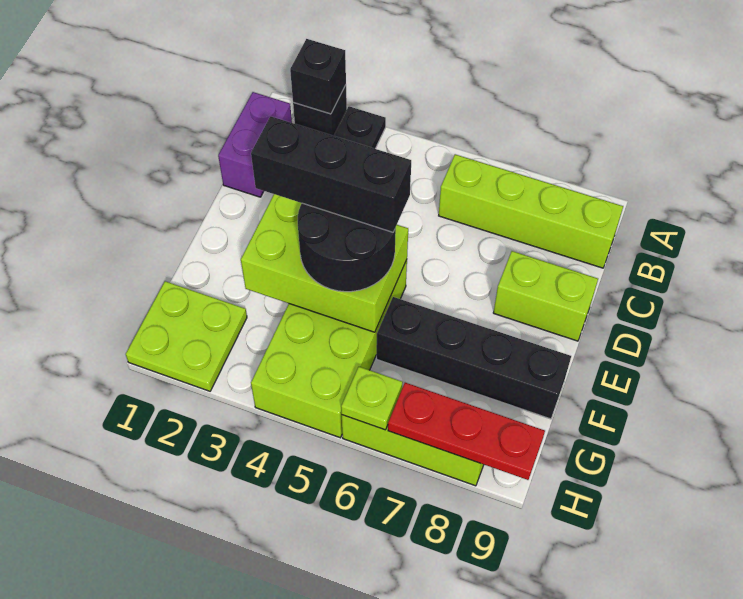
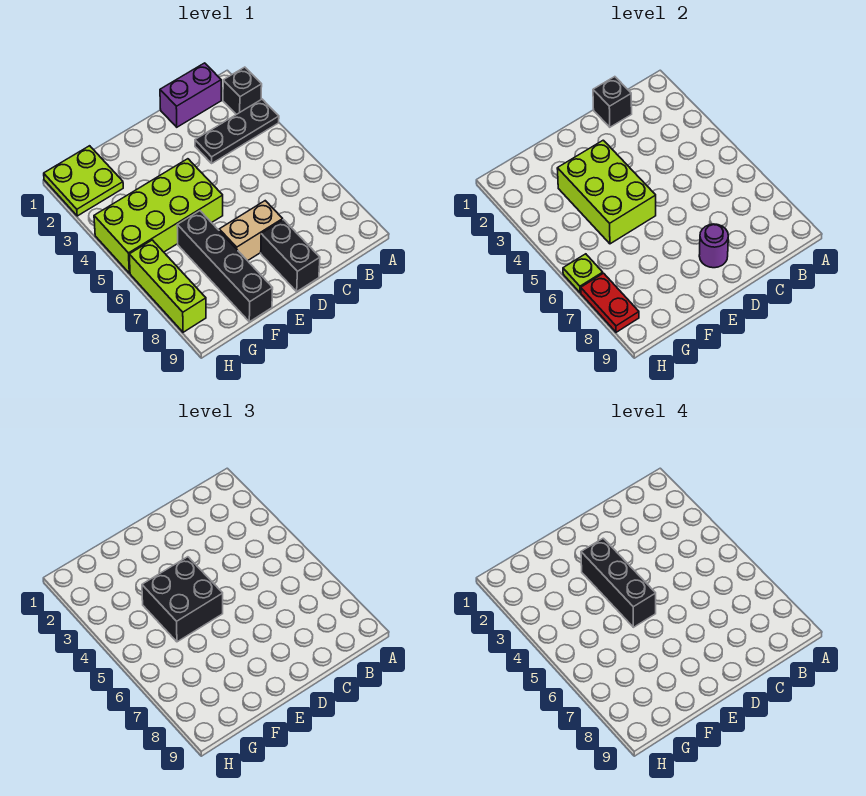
black 1x1 brick [290,39,346,114] -> black 1x1 brick moved to [593,77,632,127]
lime 1x4 brick [439,154,623,268] -> none
none -> tan 1x2 brick [219,201,283,261]
lime 1x2 brick [493,251,598,341] -> black 1x2 brick [261,220,320,291]
none -> purple 1x1 round brick [699,224,728,268]
black 2x2 round brick [298,203,396,292] -> black 2x2 brick [142,557,223,642]
red 1x3 plate [388,383,545,480] -> red 1x2 plate [581,273,639,332]

